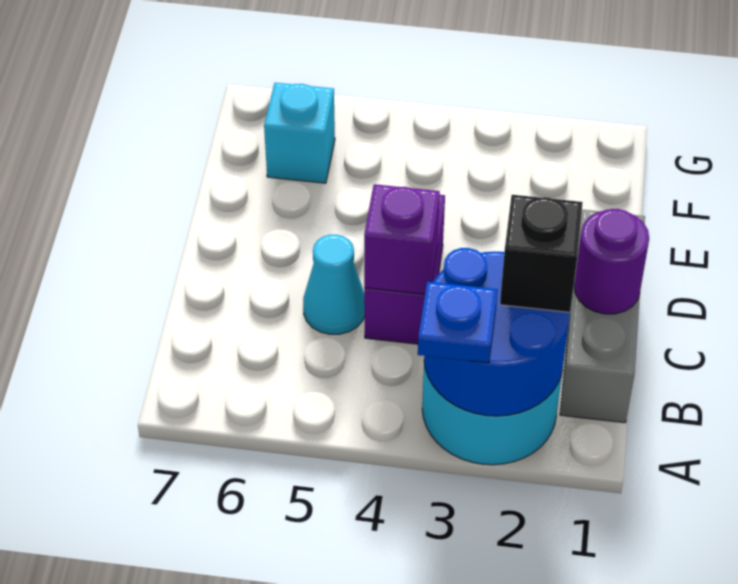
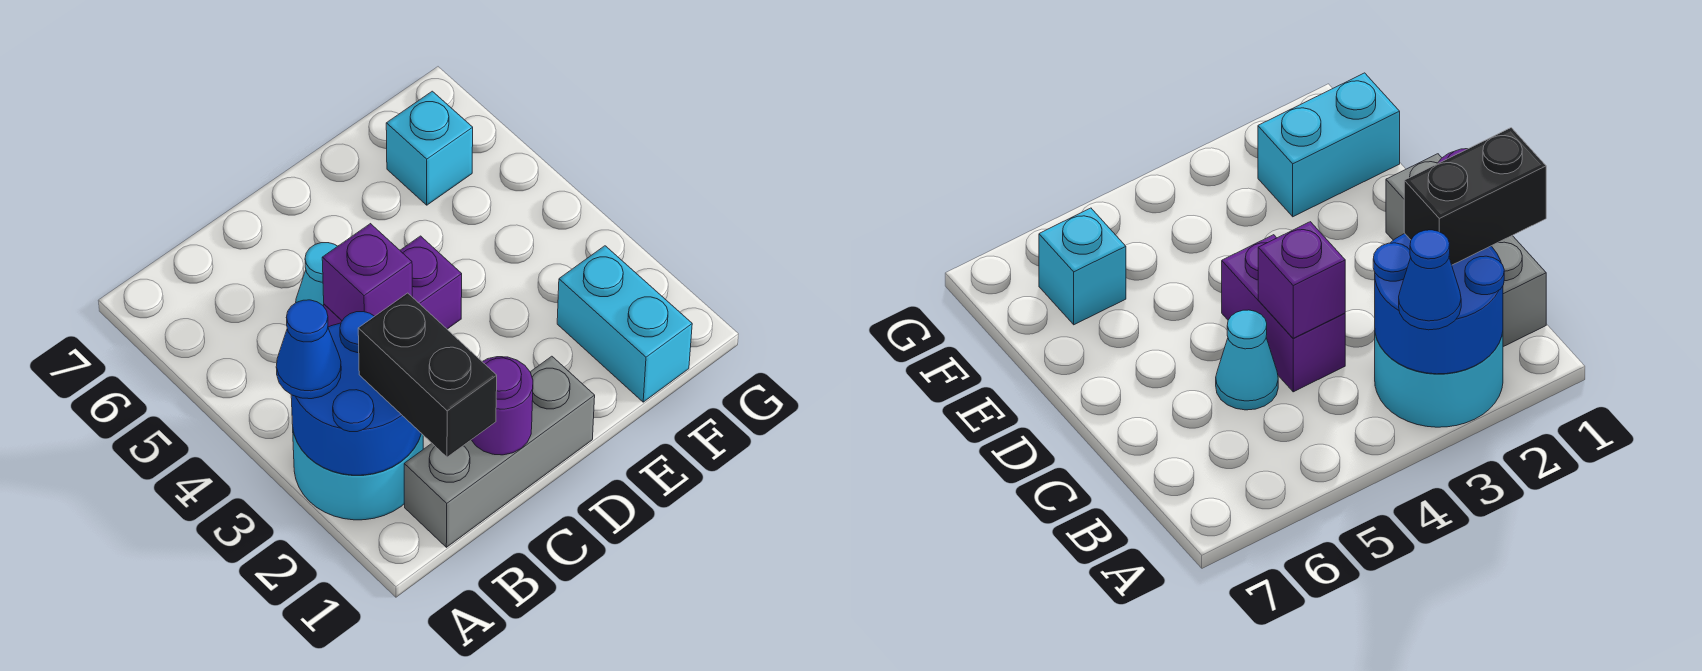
blue 1x1 plate [418,282,498,363] -> blue 1x1 cone [276,300,341,399]
black 1x1 brick [500,195,583,312] -> black 1x2 brick [358,293,497,457]
none -> cyan 1x2 brick [557,246,692,402]

